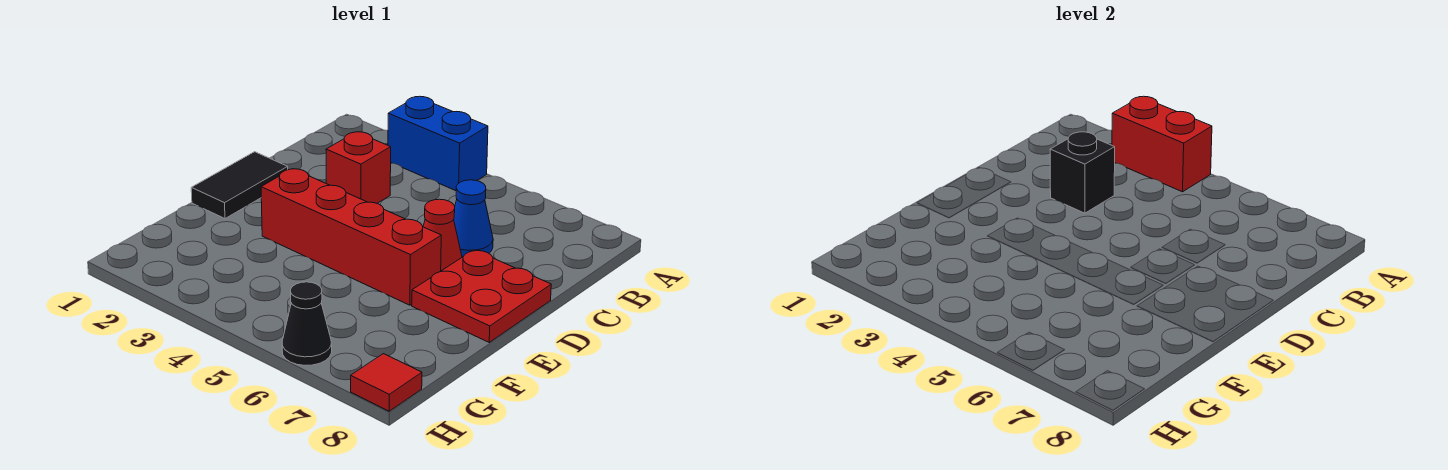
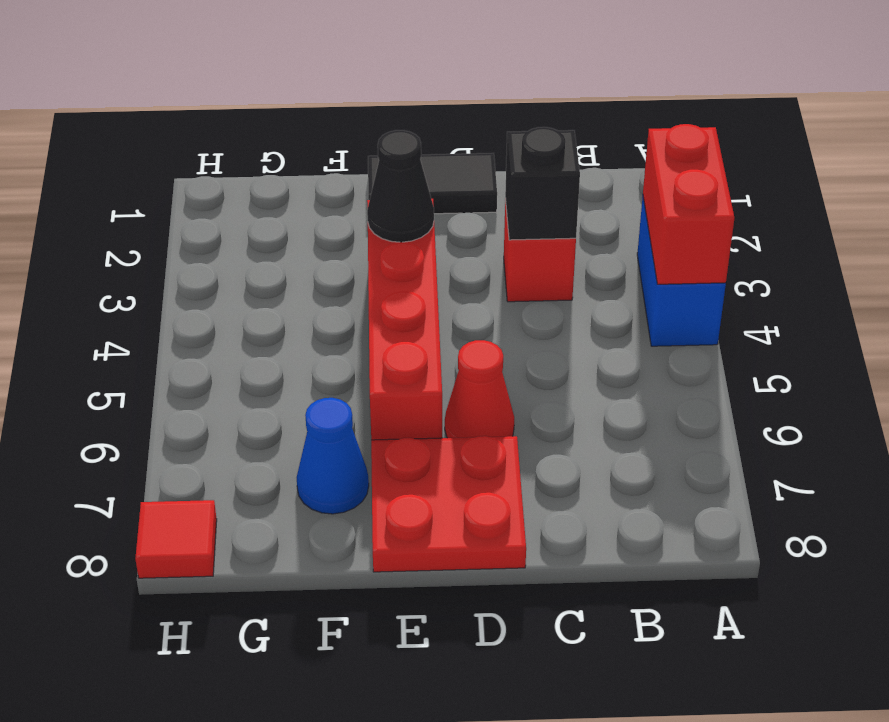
blue 1x1 cone [454,180,493,257] -> blue 1x1 cone moved to [297,398,369,514]
black 1x1 cone [282,282,332,365] -> black 1x1 cone moved to [367,130,434,242]

